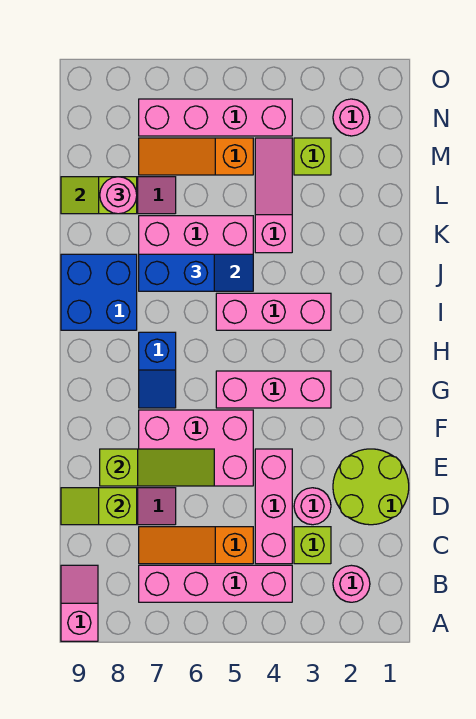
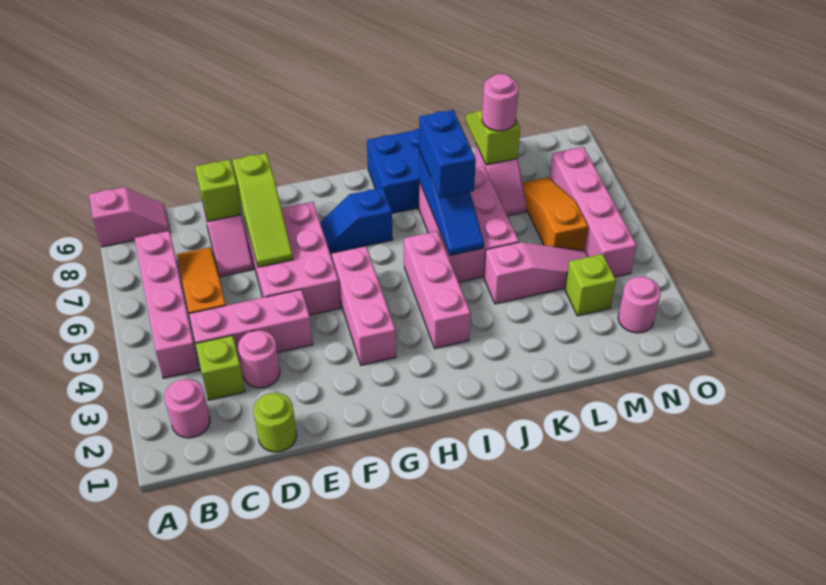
lime 2x2 round brick [333,449,409,525] -> lime 1x1 round brick [254,393,297,452]

